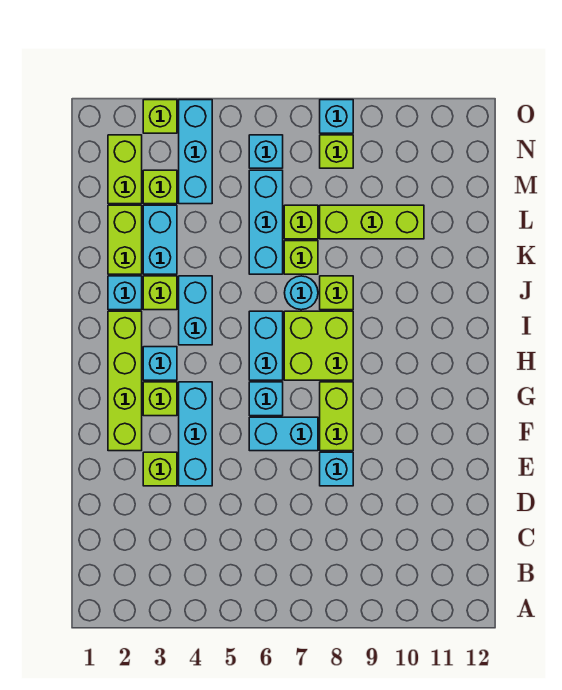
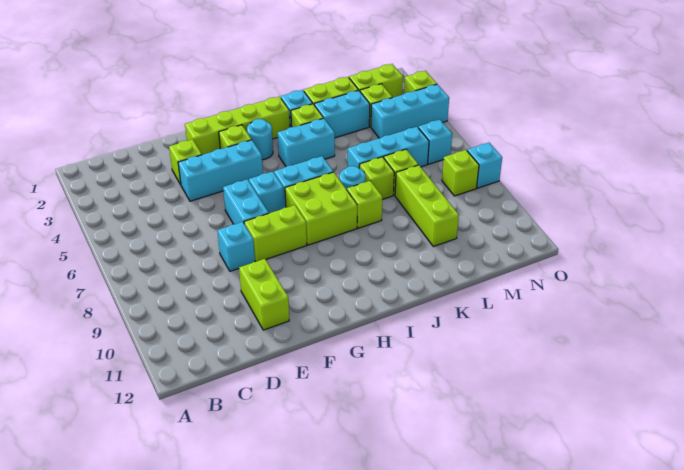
none -> lime 1x2 brick [239,259,289,330]
cyan 1x1 brick [143,347,177,380] -> cyan 1x1 round brick [247,119,273,160]

